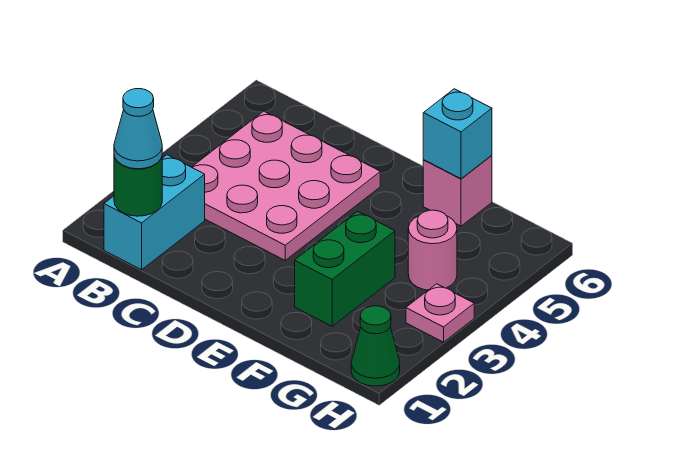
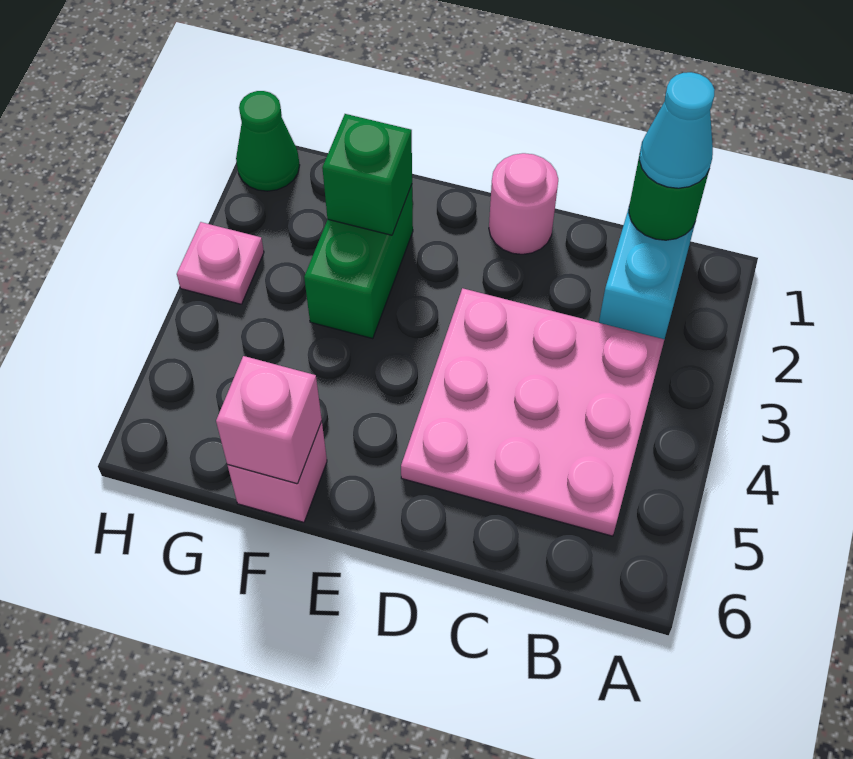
none -> green 1x1 brick [322,114,412,235]
cyan 1x1 brick [423,89,492,179] -> pink 1x1 brick [216,356,322,484]
pink 1x1 round brick [408,210,457,290] -> pink 1x1 round brick moved to [489,153,558,254]

